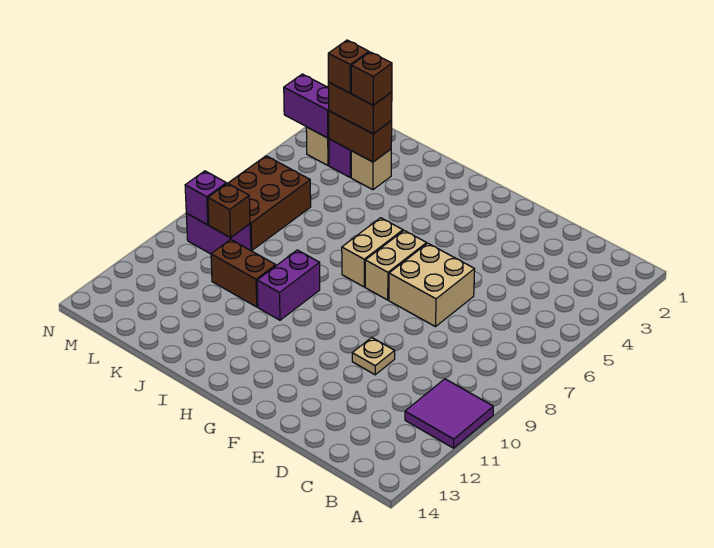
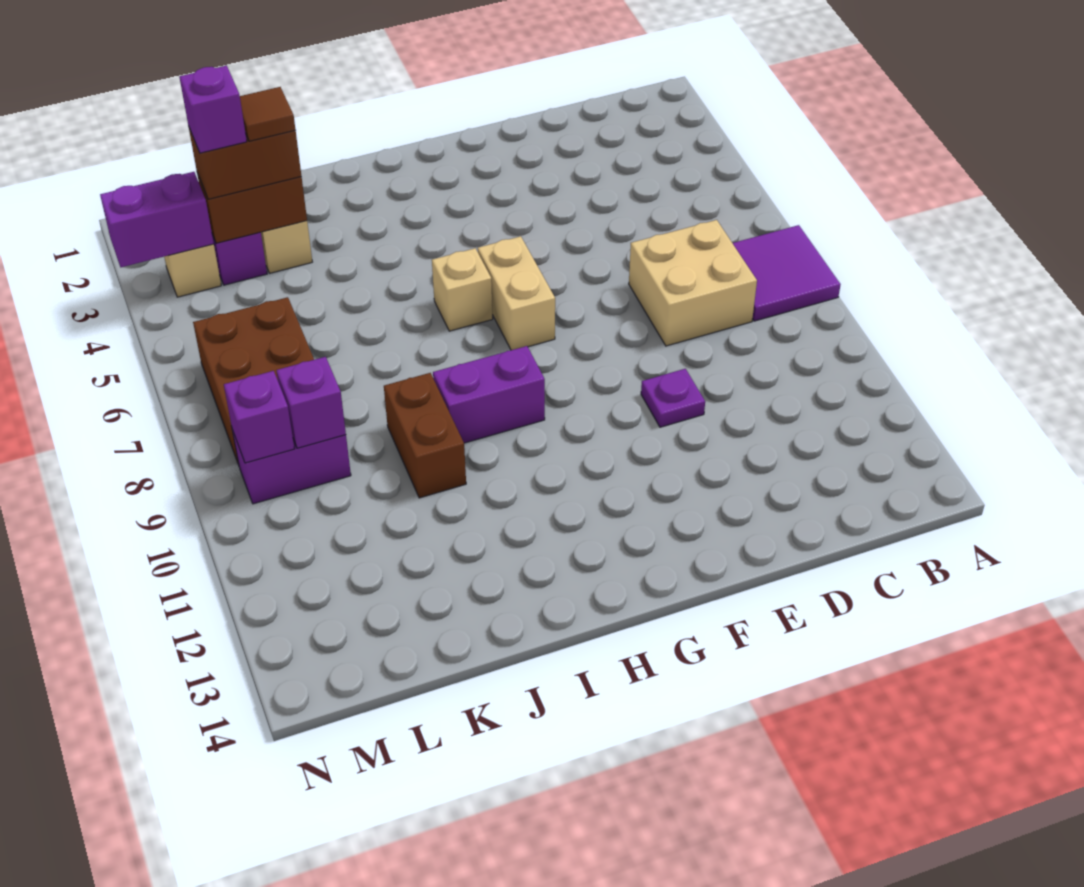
purple 2x2 tile [405,379,493,448] -> purple 2x2 tile moved to [733,225,841,321]
tan 2x2 brick [389,243,475,327] -> tan 2x2 brick moved to [629,220,757,346]
tan 1x1 plate [352,338,395,375] -> purple 1x1 plate [641,369,705,427]
tan 1x2 brick [342,218,403,287] -> tan 1x1 brick [432,248,493,331]
purple 1x2 brick [257,250,320,320] -> purple 1x2 brick turned to [433,346,545,443]
brown 1x2 brick [211,240,276,307] -> brown 1x2 brick turned to [384,373,466,498]
brown 1x1 brick [351,52,392,105] -> brown 1x1 tile [240,87,296,141]
brown 1x1 brick [328,40,369,93] -> purple 1x1 brick [180,66,247,153]
brown 1x1 brick [208,183,250,238] -> purple 1x1 brick [276,357,346,448]

